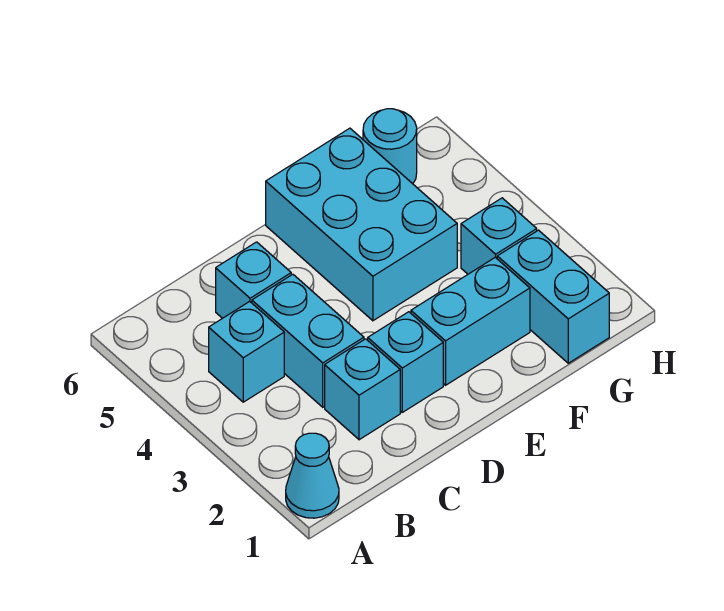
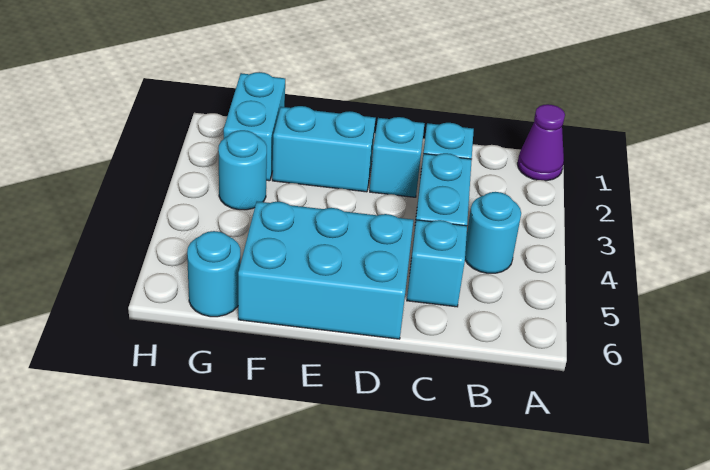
cyan 1x1 cone [286,433,339,518] -> purple 1x1 cone [517,104,565,181]
cyan 1x1 brick [209,301,284,402] -> cyan 1x1 round brick [465,192,521,273]
cyan 2x3 brick [266,128,457,321] -> cyan 2x3 brick turned to [238,201,413,339]
cyan 1x1 brick [461,198,537,274] -> cyan 1x1 round brick [218,130,267,210]

